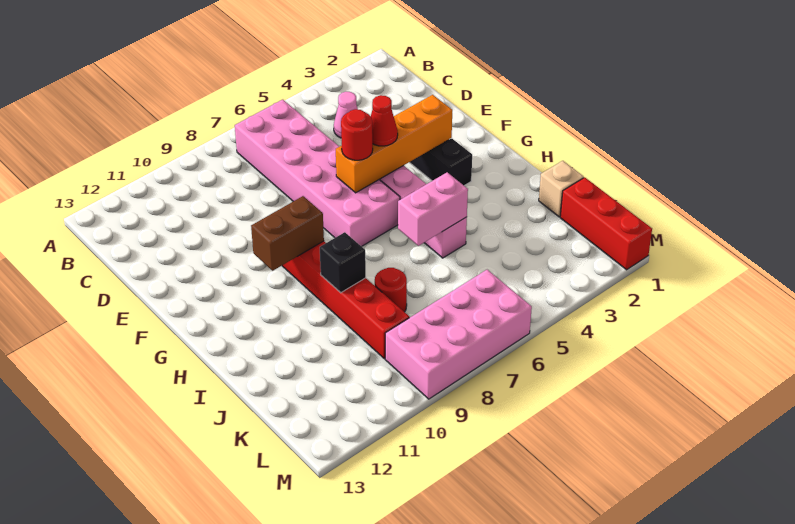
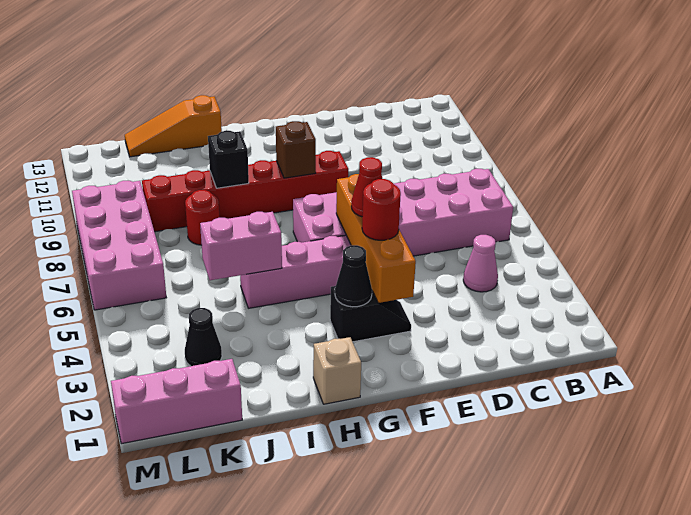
red 1x1 round brick [341,109,373,160] -> red 1x1 round brick moved to [362,179,401,240]
none -> black 1x1 cone [335,245,372,307]
brown 1x2 brick [251,196,324,271] -> brown 1x1 brick [276,121,316,178]
pink 1x2 brick [398,172,468,246] -> pink 1x2 brick turned to [200,212,282,280]
none -> orange 1x3 slope [125,95,222,157]
tan 1x1 brick [539,161,584,217] -> tan 1x1 brick moved to [313,337,361,404]
red 1x3 brick [560,177,652,270] -> pink 1x3 brick [111,359,242,444]
none -> black 1x1 cone [185,308,222,366]

